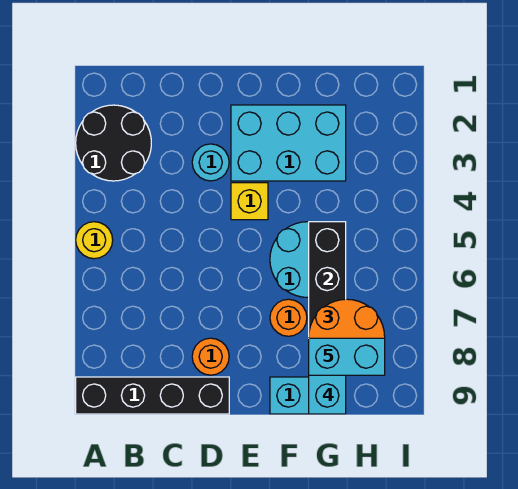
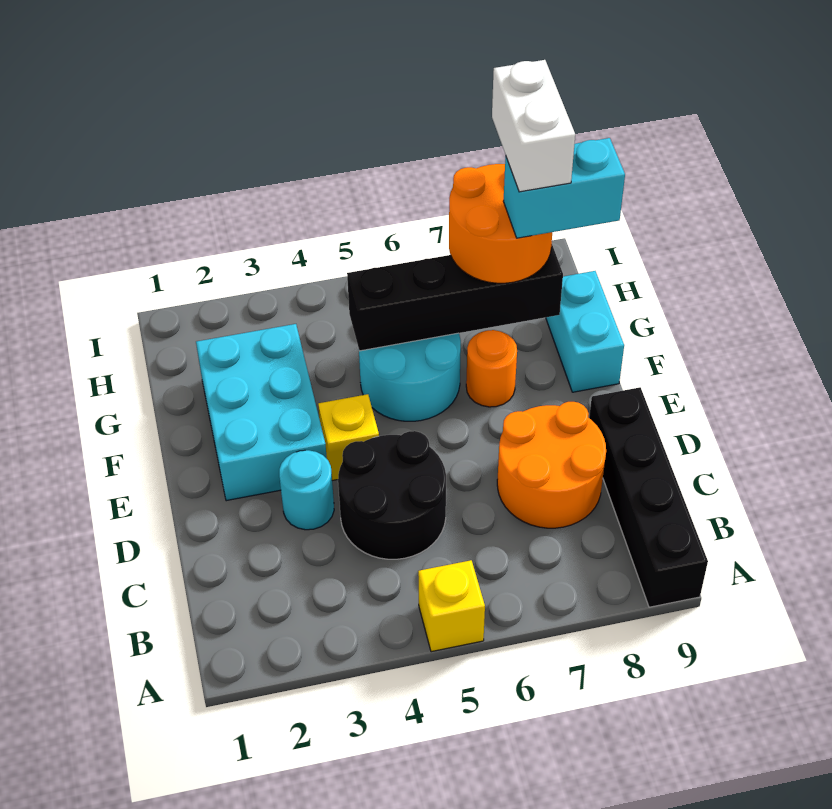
black 2x2 round brick [76,105,151,181] -> black 2x2 round brick moved to [338,431,446,559]
yellow 1x1 round brick [76,222,113,259] -> yellow 1x1 brick [418,560,485,652]
orange 1x1 round brick [192,338,229,375] -> orange 2x2 round brick [497,402,606,528]
cyan 1x2 brick [309,338,385,375] -> white 1x2 brick [492,60,575,192]

